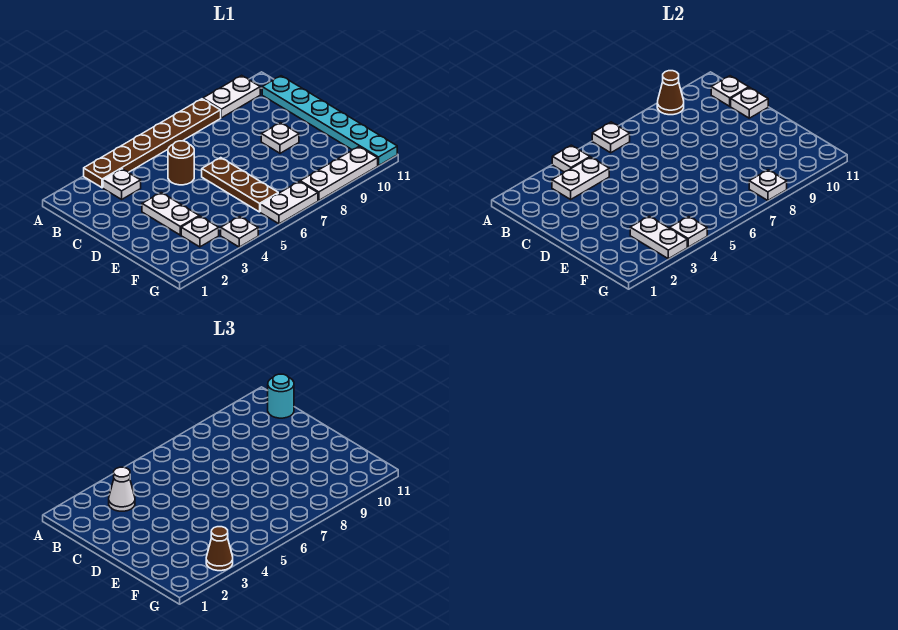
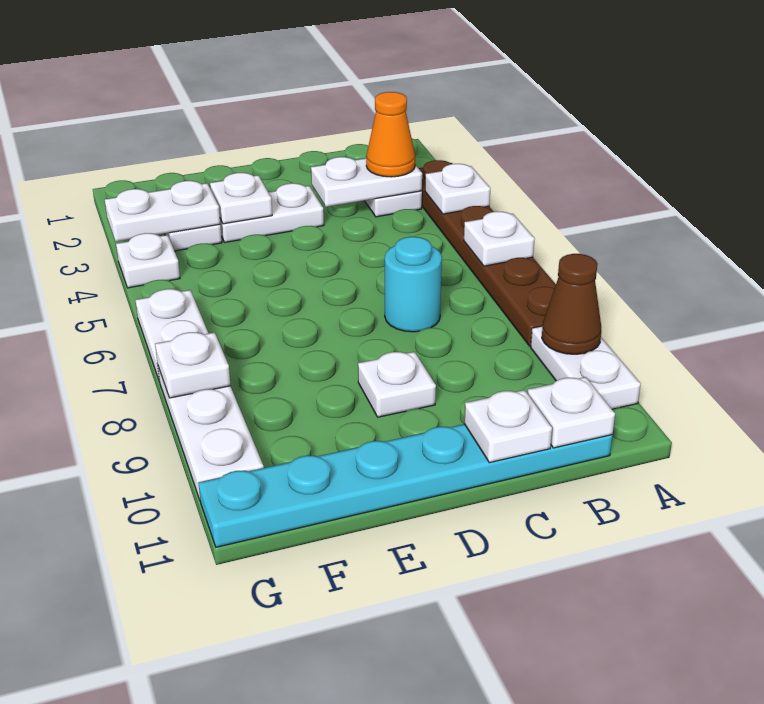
white 1x2 plate [552,157,609,199] -> white 1x2 plate turned to [311,157,422,207]
white 1x1 cone [109,467,135,511] -> orange 1x1 cone [366,92,415,177]
cyan 1x1 round brick [267,374,294,418] -> cyan 1x1 round brick moved to [385,237,442,332]
brown 1x1 round brick [168,141,194,185] -> none
brown 1x3 plate [202,158,278,212] -> none
brown 1x1 cone [206,527,233,571] -> none
white 1x1 plate [670,216,707,247] -> white 1x1 plate moved to [210,173,272,224]

